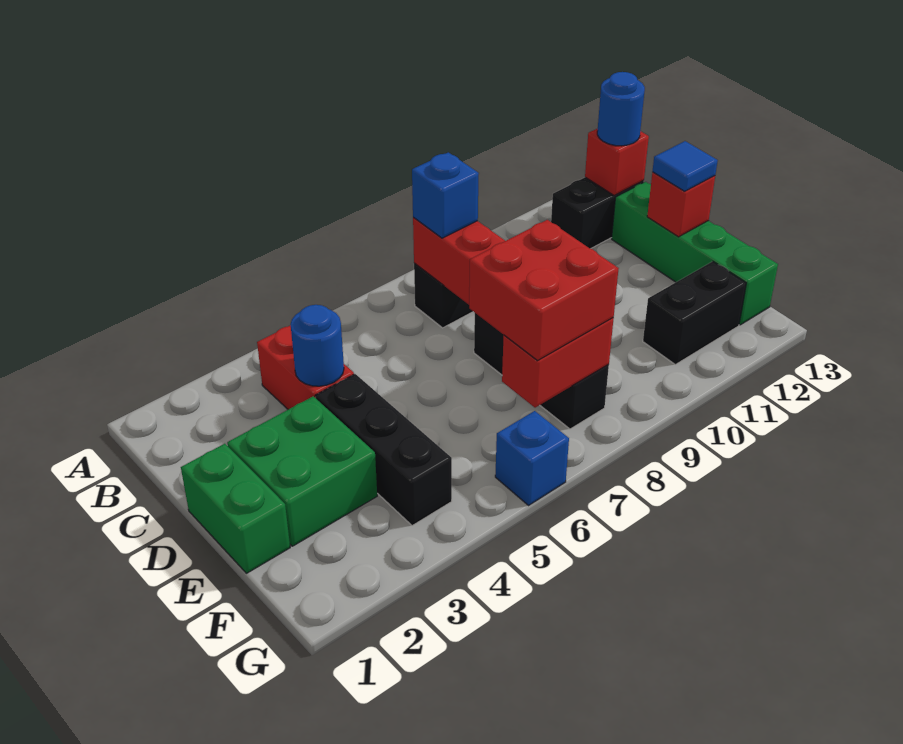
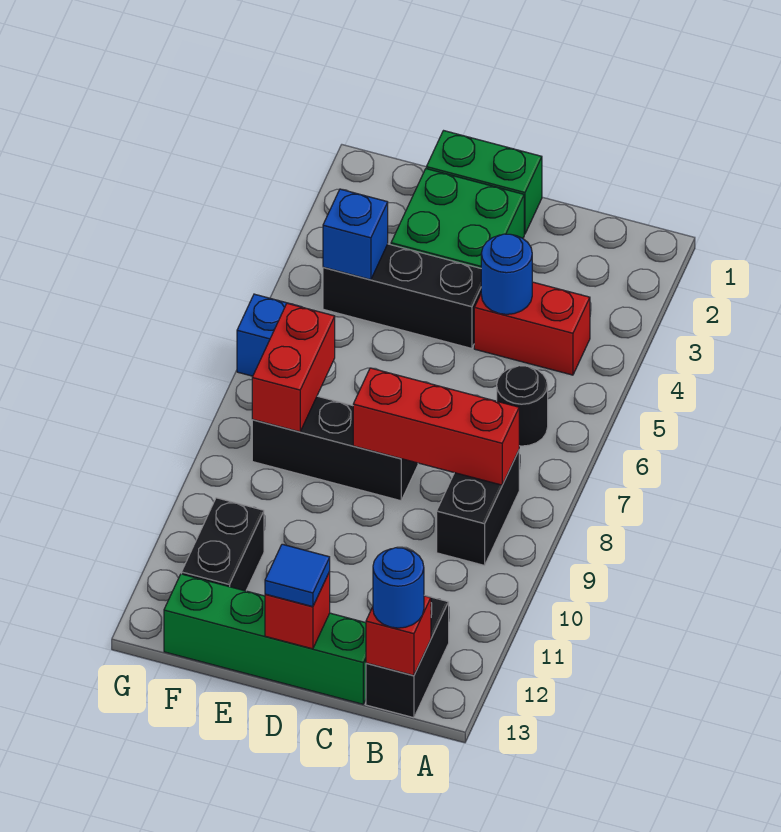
none -> black 1x1 round brick [497,366,548,446]
blue 1x1 brick [412,152,479,238] -> blue 1x1 brick moved to [323,189,388,280]
red 2x2 brick [469,220,619,361] -> none

